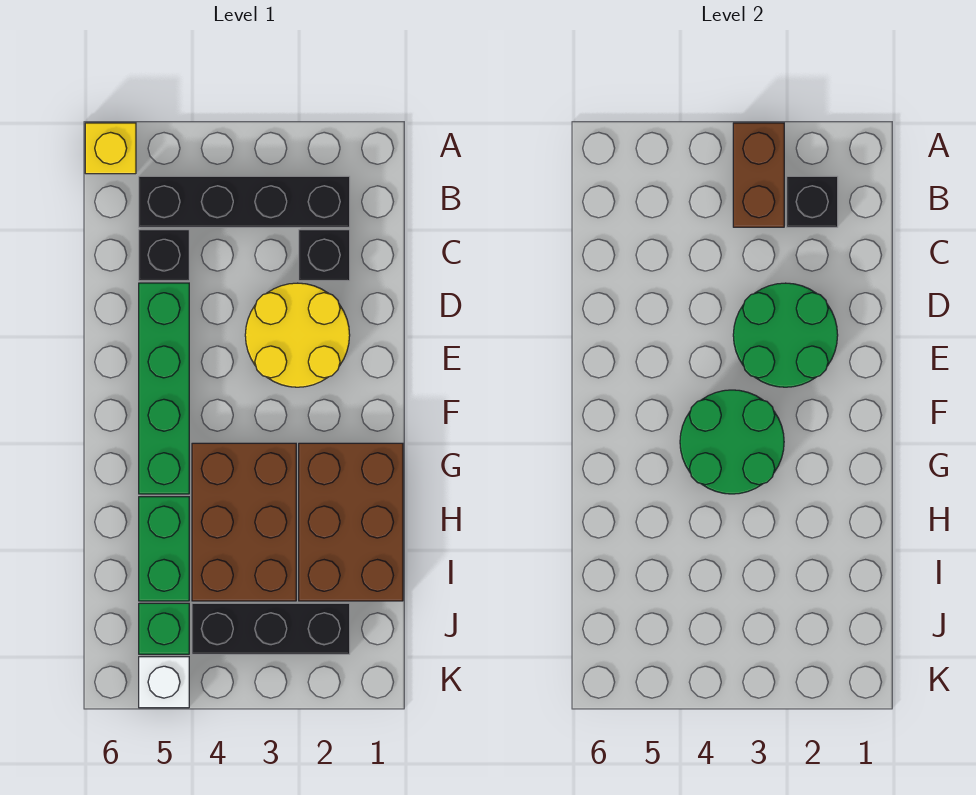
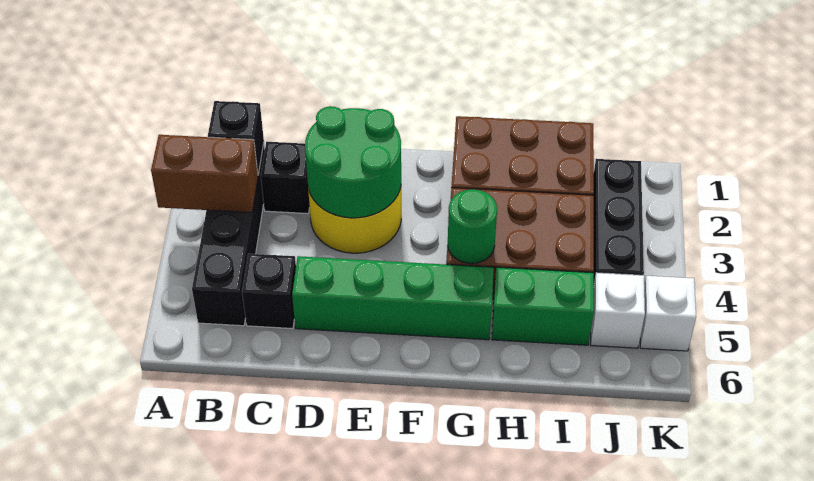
yellow 1x1 brick [85,123,136,174] -> none
green 2x2 round brick [680,390,784,494] -> green 1x1 round brick [448,189,497,264]
green 1x1 brick [139,603,189,654] -> white 1x1 brick [591,273,645,348]

